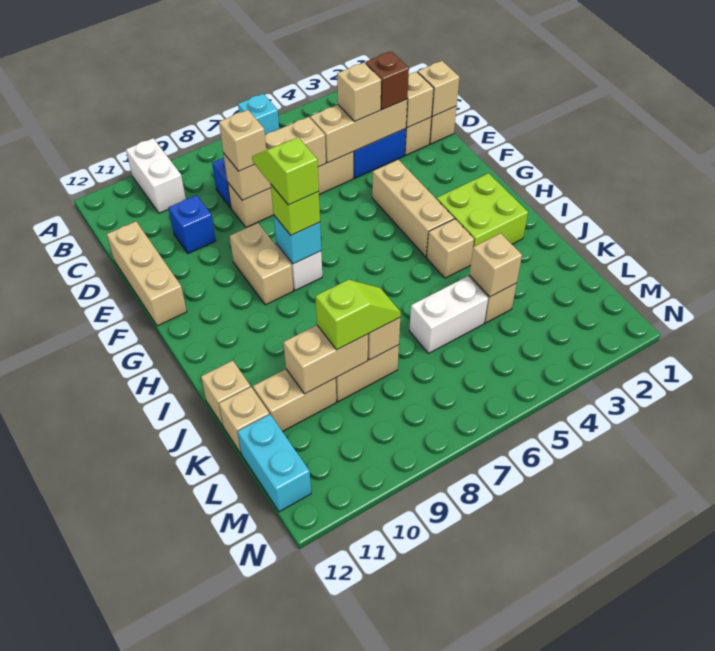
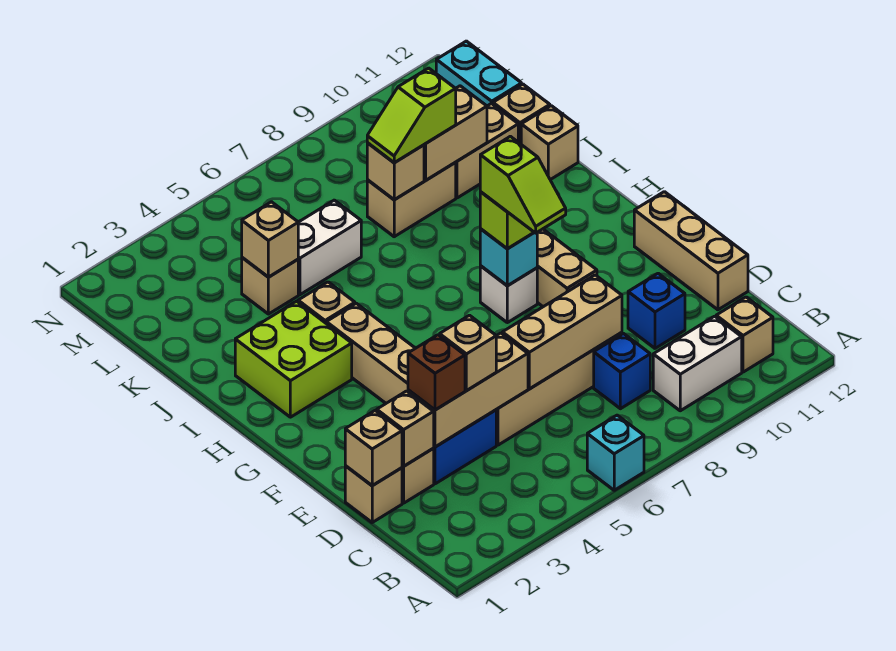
white 1x2 brick [126,138,186,213] -> white 1x2 brick turned to [653,316,742,411]
tan 1x1 brick [219,110,266,171] -> tan 1x1 brick moved to [716,297,773,372]

